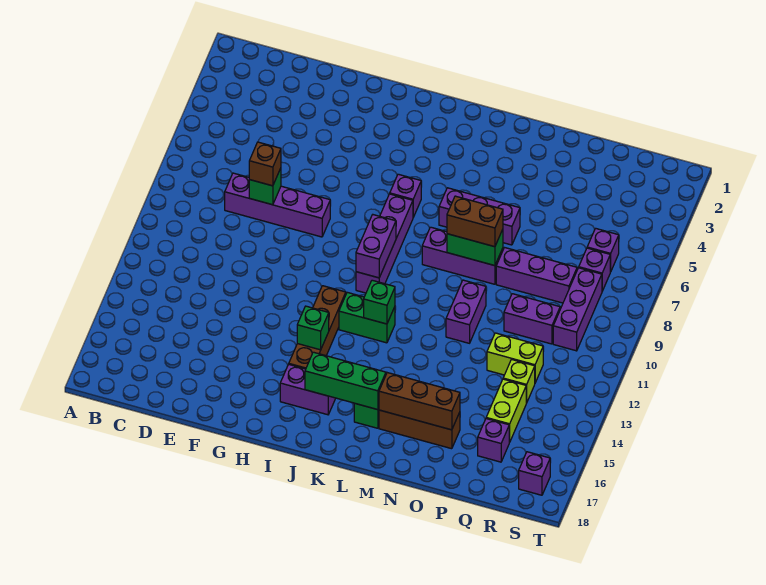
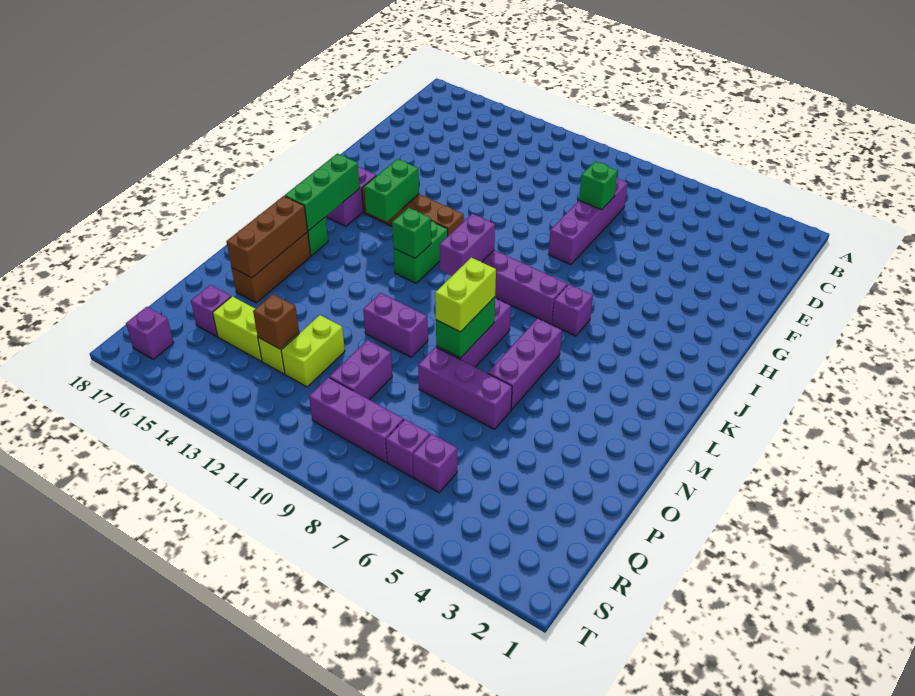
brown 1x1 brick [249,142,281,186] -> brown 1x1 brick moved to [253,294,299,349]
green 1x1 brick [297,306,329,350] -> green 1x2 brick [364,159,419,222]
purple 1x2 brick [356,215,396,278] -> purple 1x2 brick turned to [439,214,495,276]
brown 1x2 brick [447,196,503,247] -> lime 1x2 brick [435,258,496,332]
purple 1x3 brick [496,248,577,303] -> purple 1x3 brick turned to [418,347,512,429]

